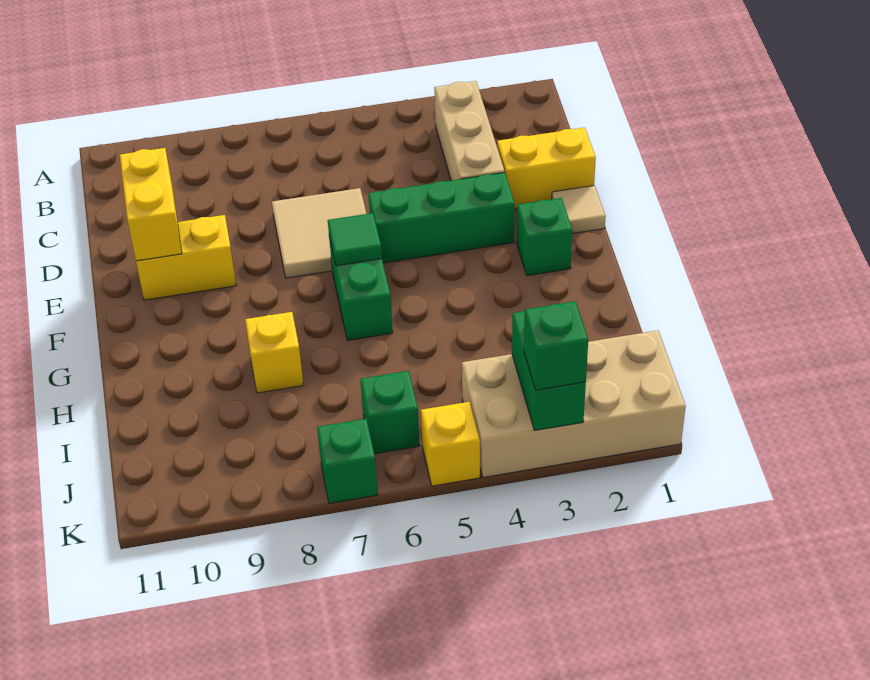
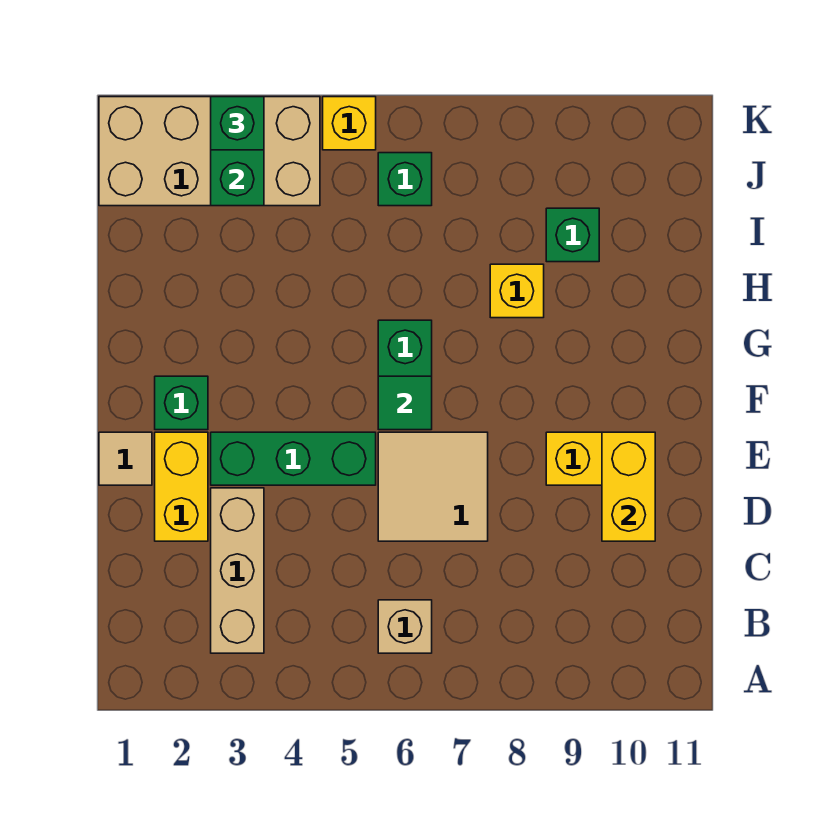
none -> tan 1x1 brick [378,600,432,653]
yellow 1x2 brick [497,128,596,209] -> yellow 1x2 brick turned to [155,432,208,541]
green 1x1 brick [317,419,378,503] -> green 1x1 brick moved to [546,208,599,262]

